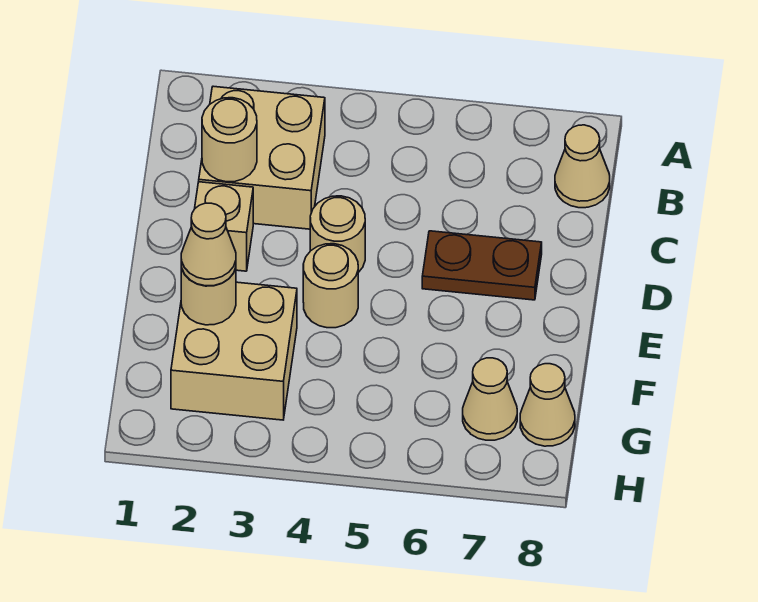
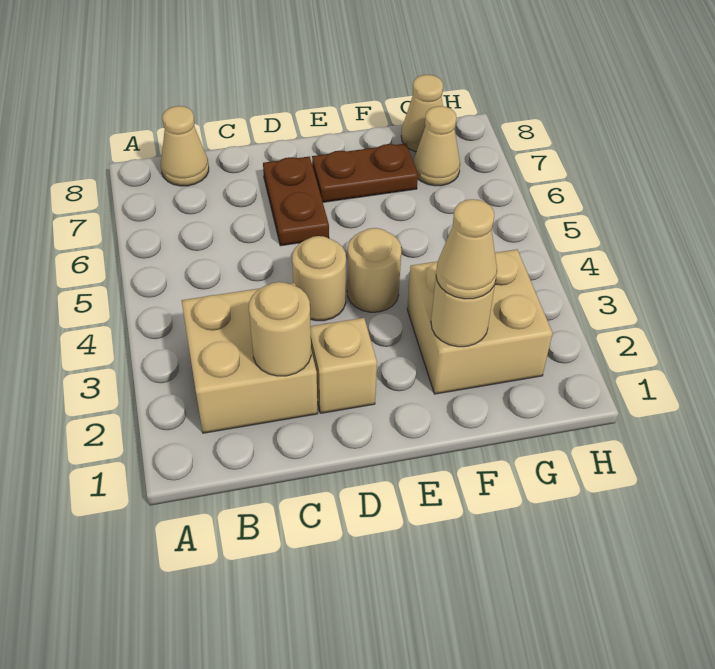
none -> brown 1x2 plate [312,143,418,202]

